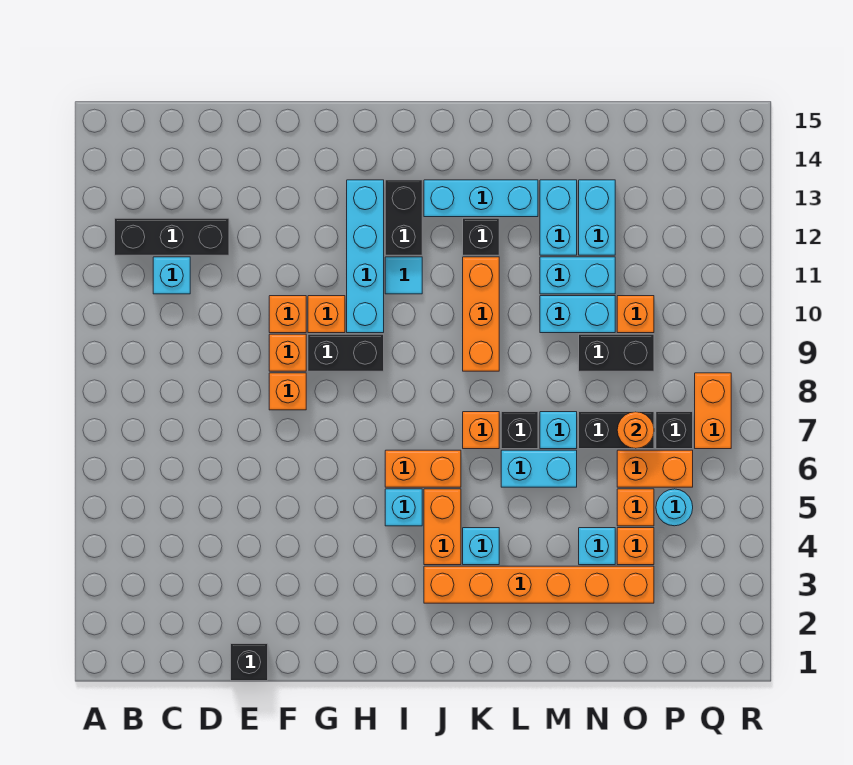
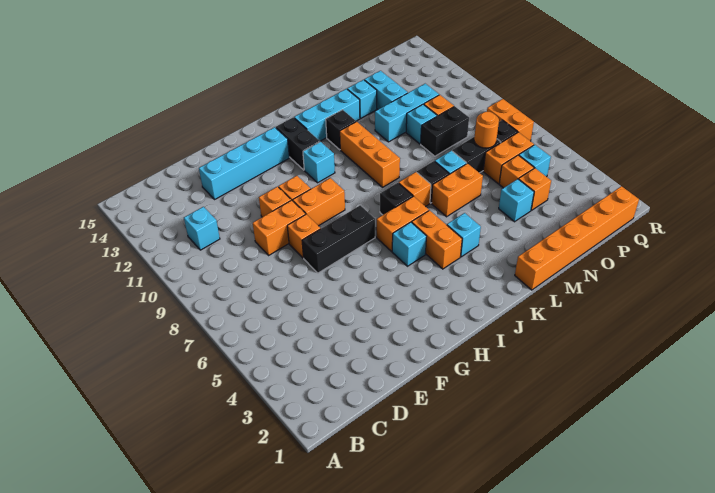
black 1x3 brick [115,218,229,255] -> black 1x3 brick moved to [302,205,375,273]
black 1x1 brick [231,644,268,681] -> black 1x1 brick moved to [380,183,413,215]
orange 1x1 brick [269,334,306,371] -> orange 1x2 brick [253,200,306,255]
black 1x2 brick [308,334,384,371] -> orange 1x2 brick [293,178,345,226]
cyan 1x4 brick [347,180,384,333] -> cyan 1x4 brick turned to [199,127,289,199]
cyan 1x1 tile [385,257,422,294] -> cyan 1x1 brick [303,142,335,183]
orange 1x6 brick [424,566,654,603] -> orange 1x6 brick moved to [515,186,639,290]
cyan 1x2 brick [501,450,577,487] -> orange 1x2 brick [432,163,483,217]
cyan 1x2 brick [540,296,615,333] -> cyan 1x1 brick [406,104,437,144]
cyan 1x2 brick [540,257,615,294] -> cyan 1x3 brick [375,84,439,142]
cyan 1x2 brick [540,180,577,255] -> cyan 1x1 brick [347,80,377,118]
cyan 1x1 round brick [656,489,693,526] -> cyan 1x1 brick [519,145,551,177]

